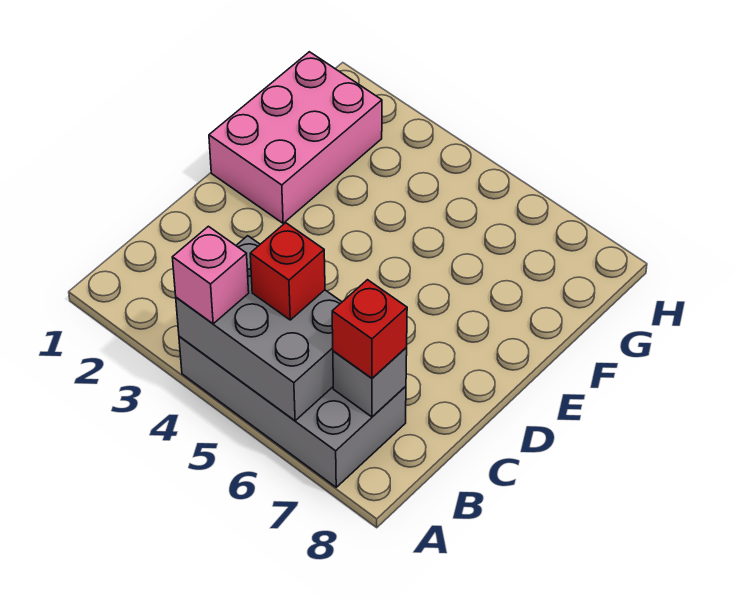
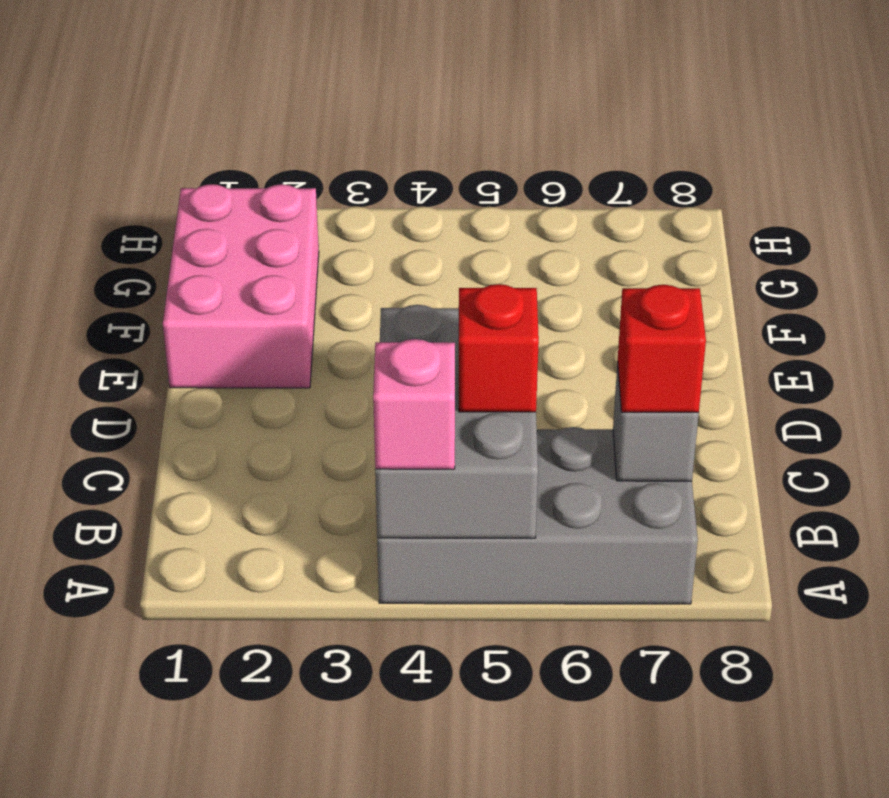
grey 2x3 brick [176,236,342,421] -> grey 2x3 brick turned to [375,305,538,538]

